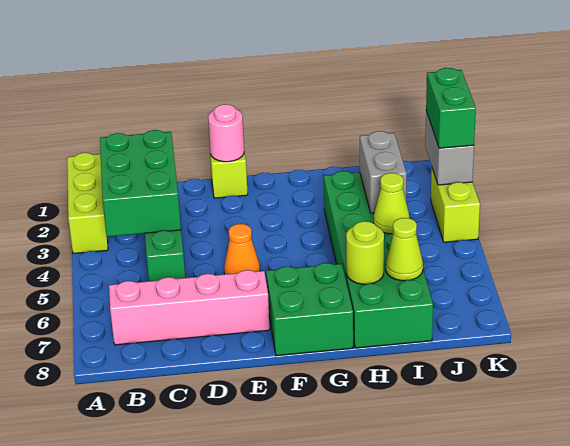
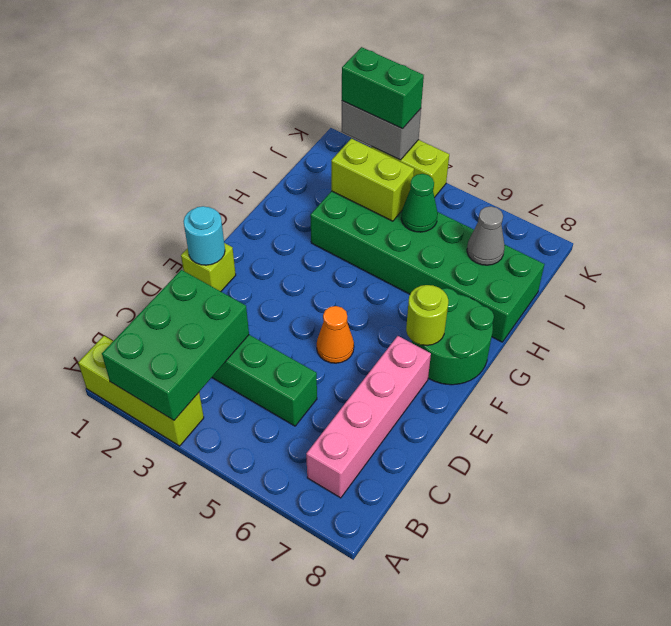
green 2x3 brick [100,130,181,237] -> green 2x3 brick turned to [102,270,249,420]
pink 1x1 round brick [208,104,244,162] -> cyan 1x1 round brick [184,206,225,265]
green 2x2 brick [266,263,353,356] -> green 2x2 round brick [412,288,494,385]
lime 1x1 round brick [346,221,384,284] -> lime 1x1 round brick moved to [406,285,448,345]
grey 1x2 brick [360,131,407,213] -> lime 1x2 brick [331,138,414,221]
lime 1x1 cone [374,173,409,234] -> green 1x1 cone [401,174,438,232]
lime 1x1 cone [386,218,423,281] -> grey 1x1 cone [467,206,505,265]

